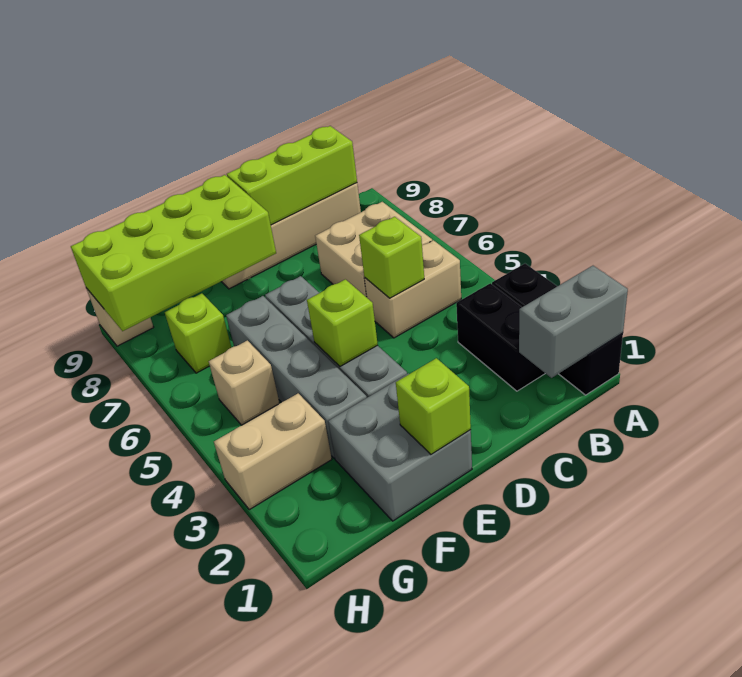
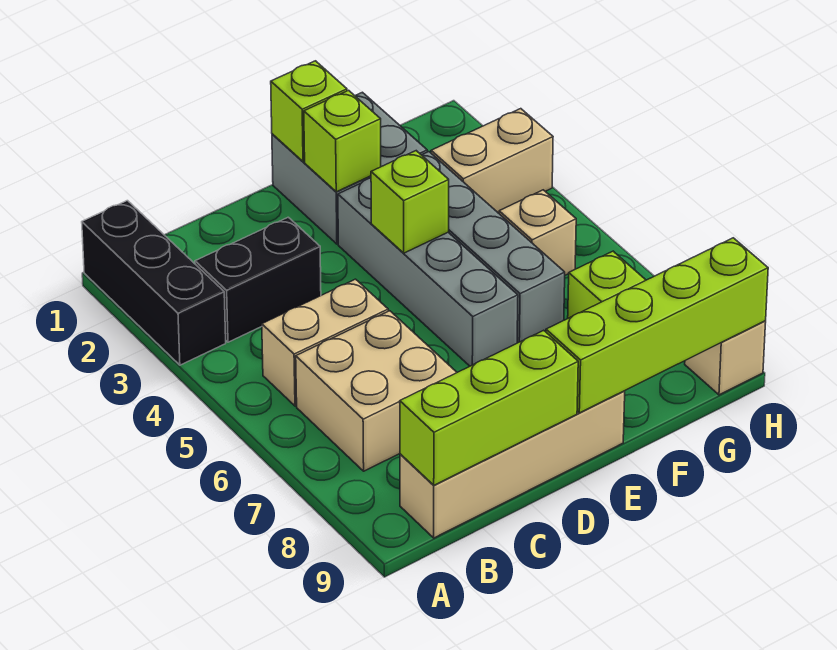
grey 1x2 brick [519,266,628,378] -> none
black 1x2 brick [456,283,545,391] -> black 1x2 brick turned to [195,217,321,342]
lime 1x1 brick [359,217,424,298] -> lime 1x1 brick moved to [304,90,381,192]
lime 2x4 brick [71,175,276,331] -> lime 1x4 brick [546,238,768,413]

